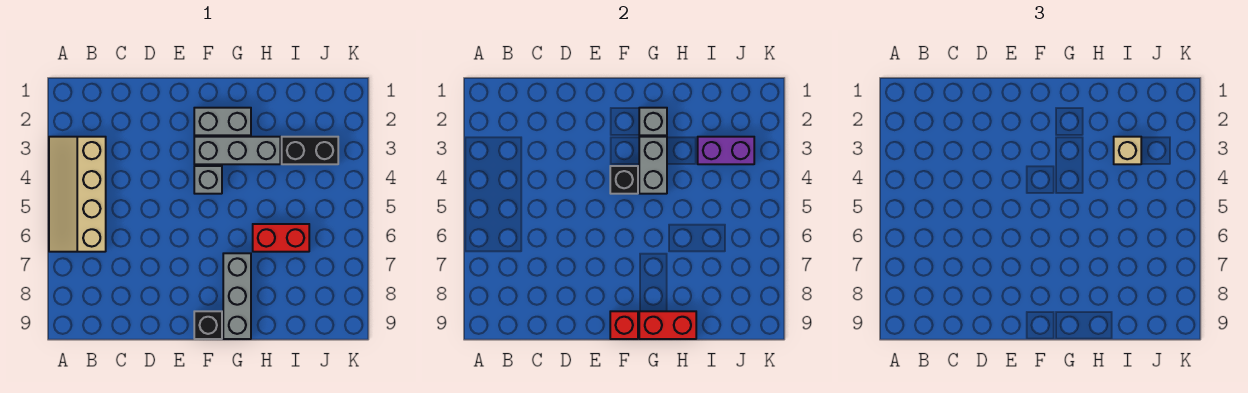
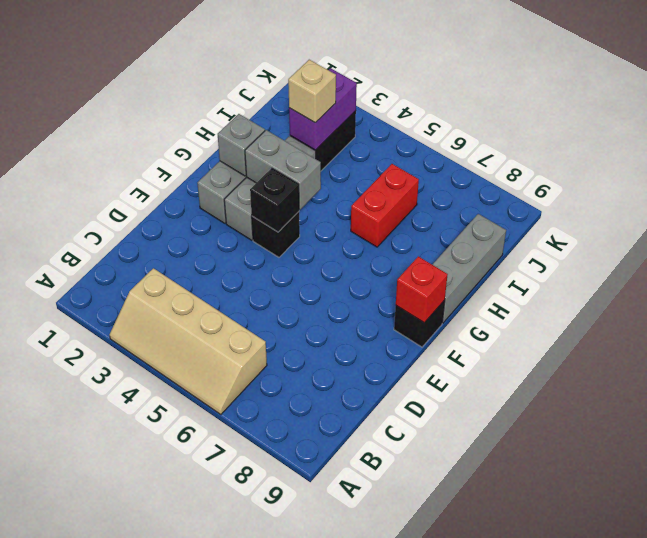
grey 1x1 brick [194,166,222,194] -> black 1x1 brick [252,212,300,257]
grey 1x3 brick [223,253,251,339] -> grey 1x3 brick turned to [432,214,506,323]
red 1x2 brick [639,311,696,339] -> none

